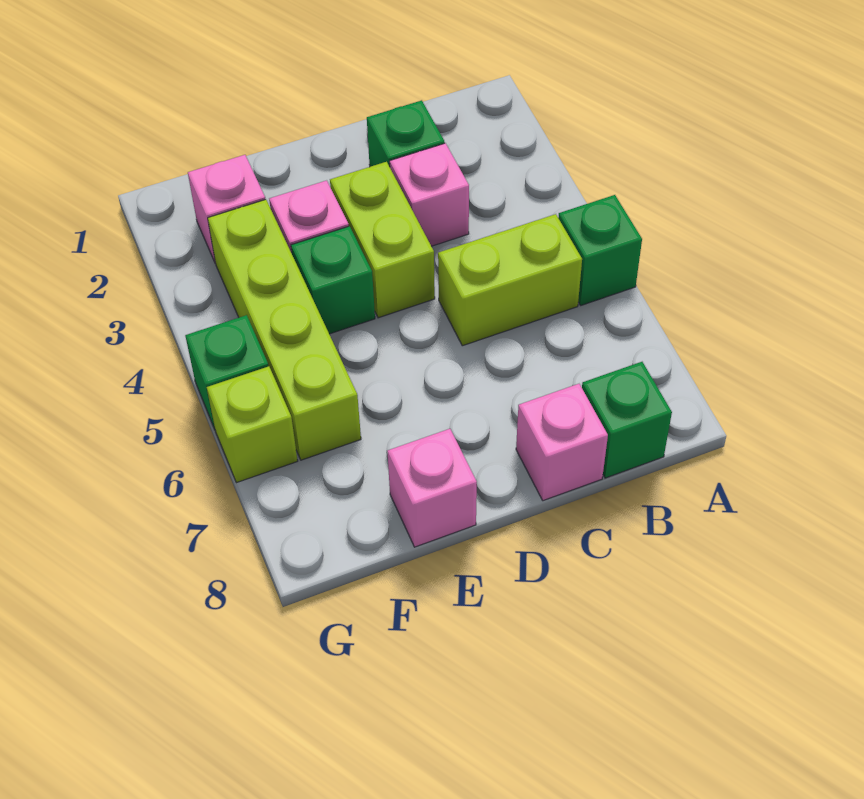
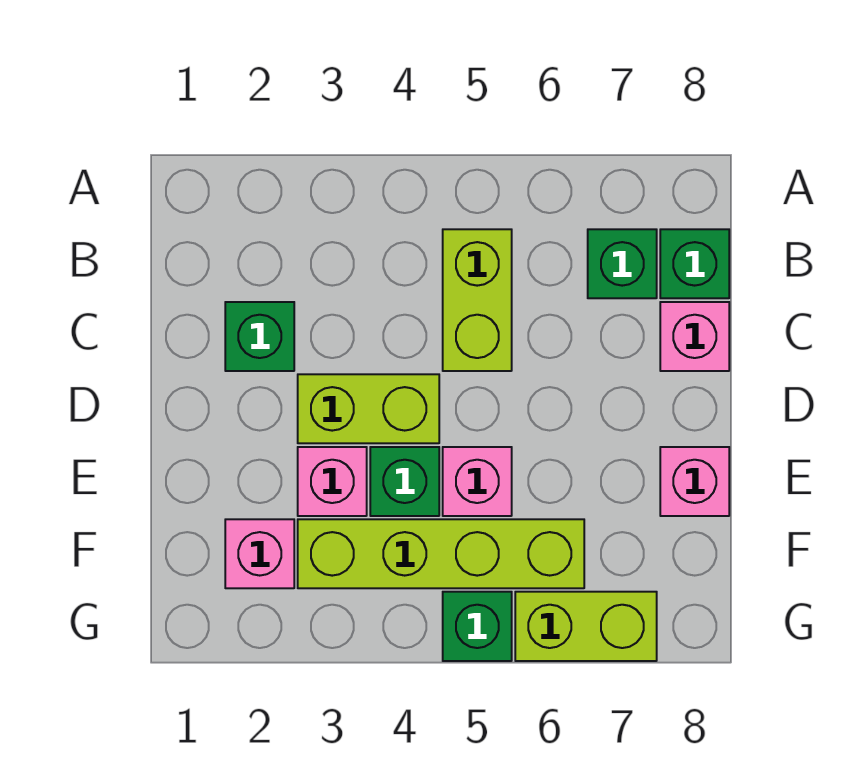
green 1x1 brick [558,195,642,305] -> green 1x1 brick moved to [588,229,657,298]
pink 1x1 brick [390,143,469,246] -> pink 1x1 brick moved to [443,447,512,516]
lime 1x1 brick [207,366,298,483] -> lime 1x2 brick [515,592,657,661]

